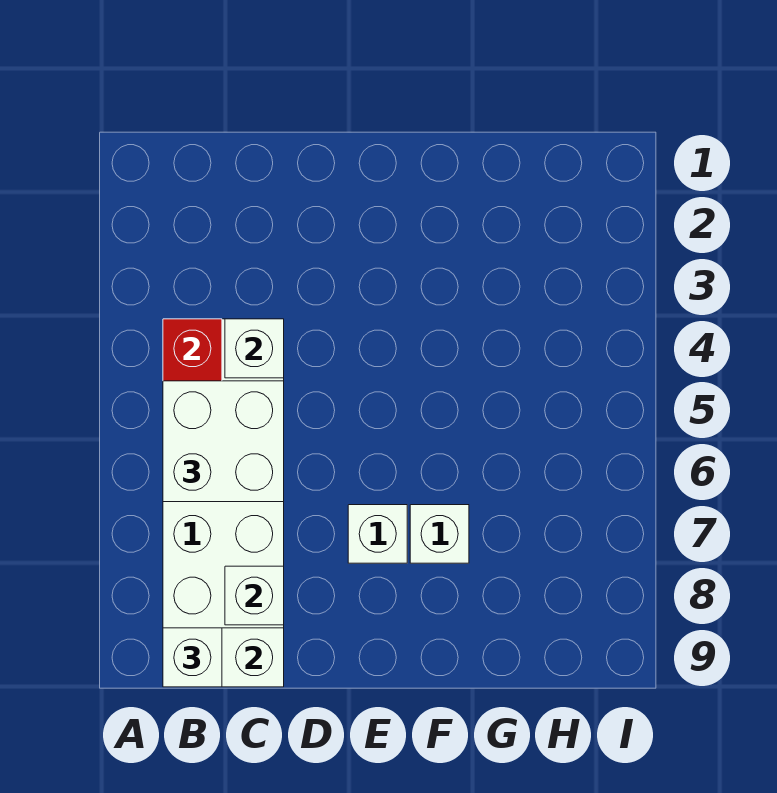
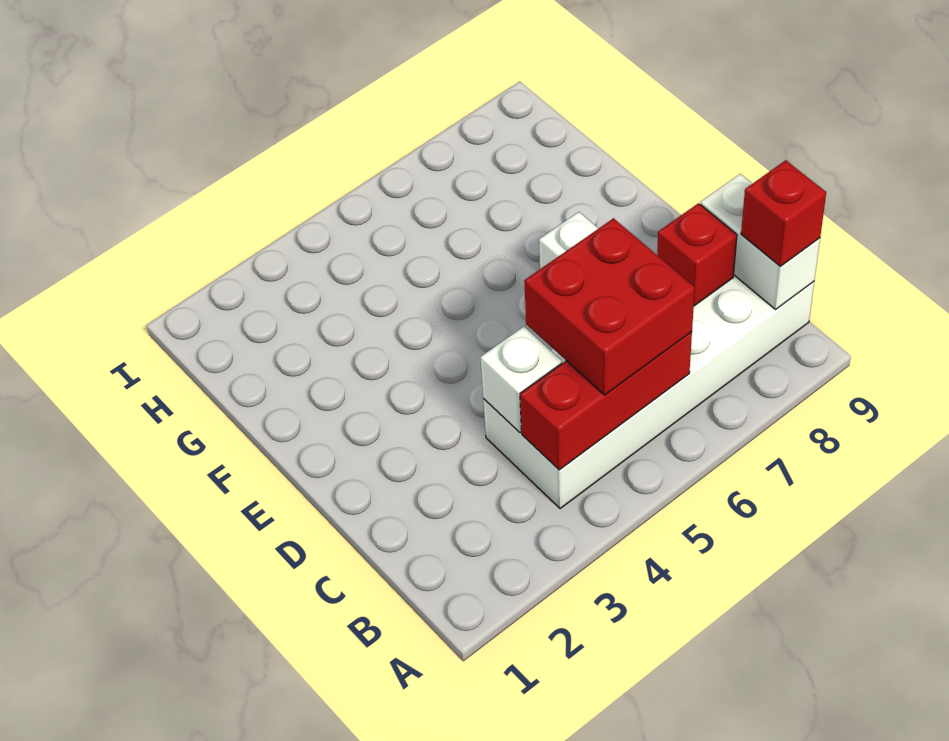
white 2x2 brick [163,381,284,502] -> red 2x2 brick [524,218,695,395]
white 1x1 brick [163,628,222,687] -> red 1x1 brick [741,160,826,266]
white 1x1 brick [225,566,284,625] -> red 1x1 brick [657,203,737,306]
white 1x1 brick [410,505,469,563] -> none

